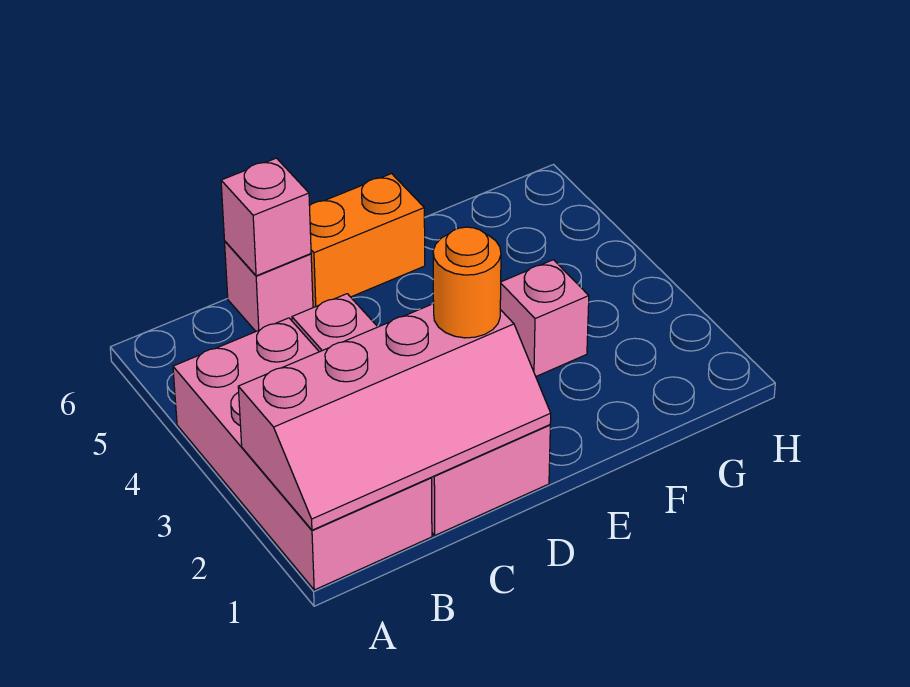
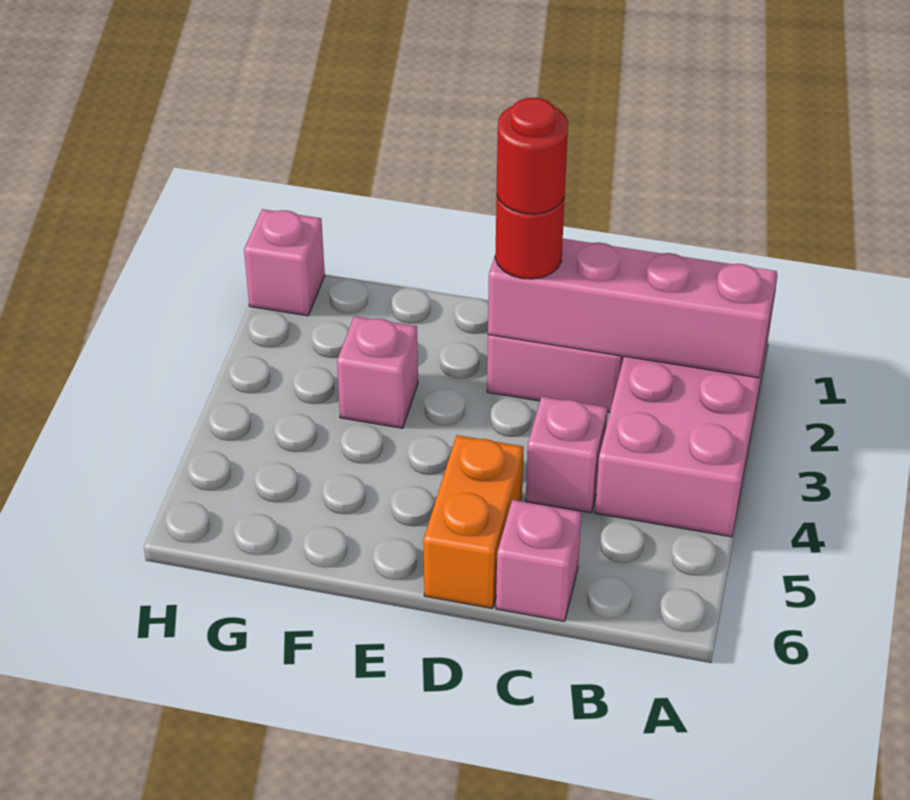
pink 1x1 brick [221,158,311,276] -> pink 1x1 brick moved to [244,209,325,316]
orange 1x1 round brick [433,227,501,338] -> red 1x1 round brick [495,196,565,279]
none -> red 1x1 round brick [497,98,568,214]
orange 1x2 brick [310,174,425,308] -> orange 1x2 brick turned to [423,435,524,608]

